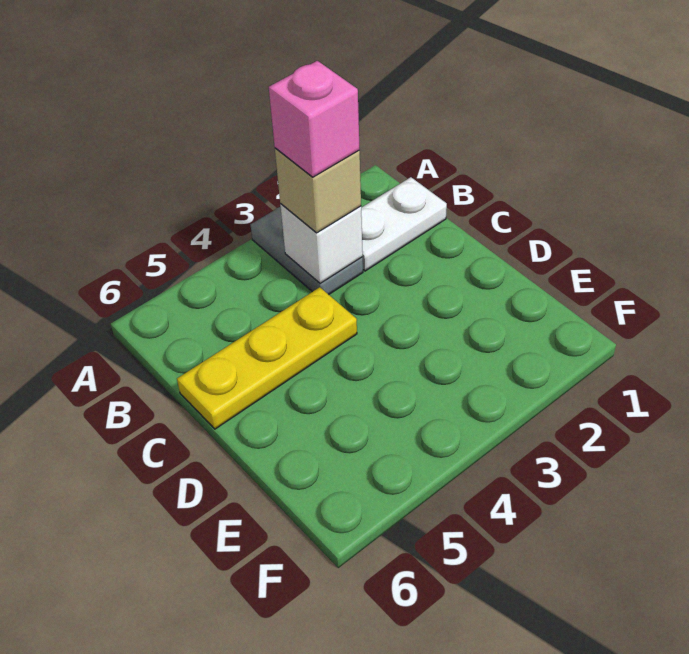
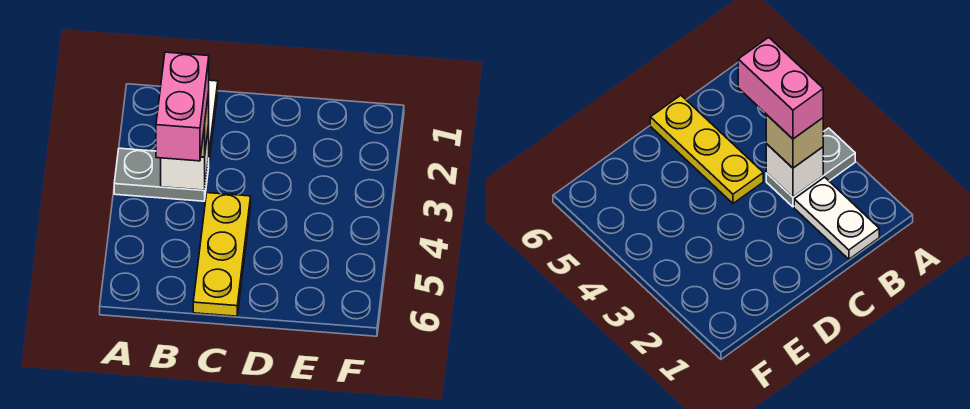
pink 1x1 brick [269,61,360,177] -> pink 1x2 brick [156,52,209,161]

